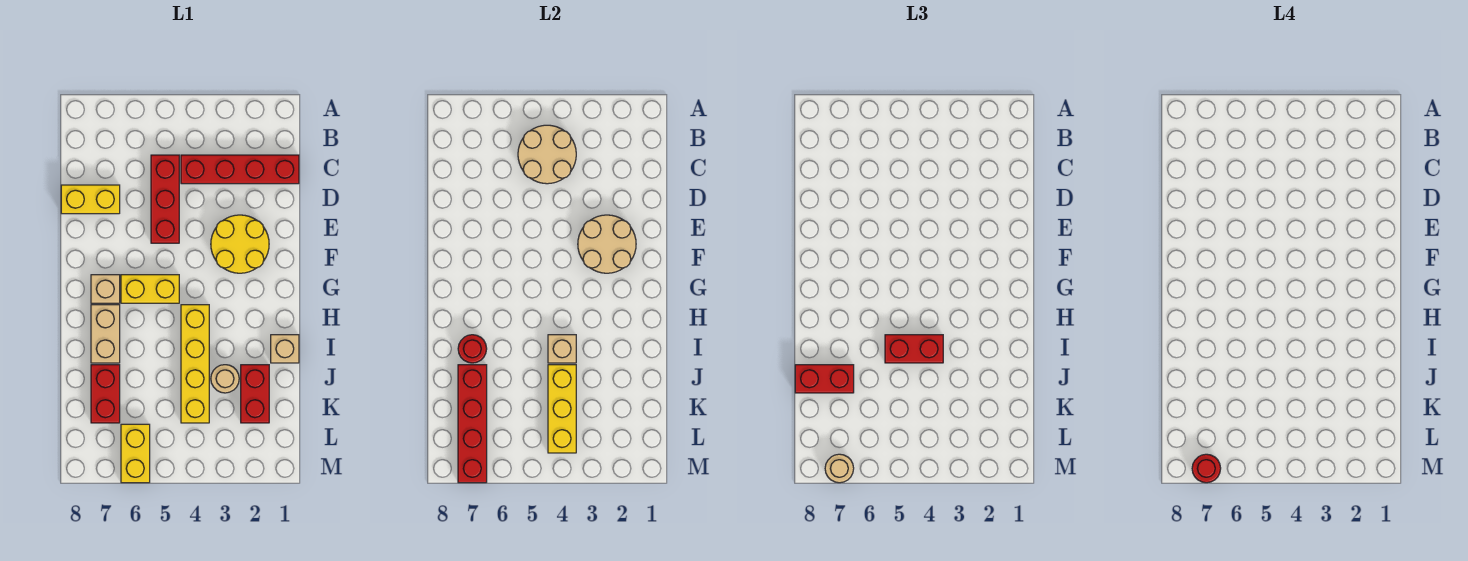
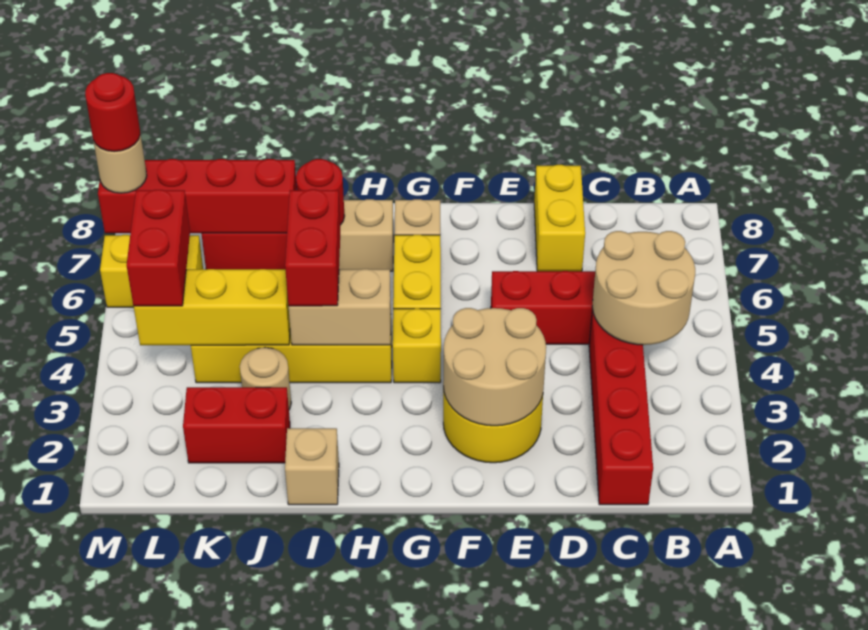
none -> yellow 1x1 brick [393,309,441,383]
tan 1x1 brick [548,335,576,363] -> tan 1x2 brick [289,269,391,345]
red 1x2 brick [795,365,854,393] -> red 1x2 brick moved to [127,190,190,306]

